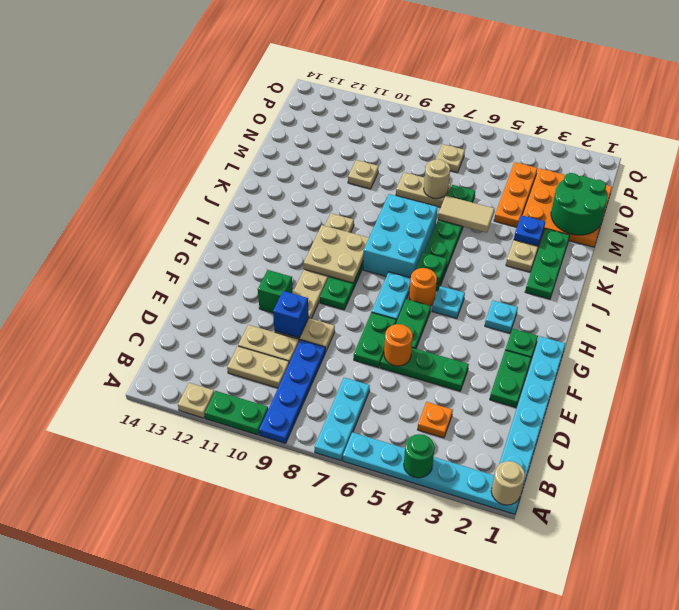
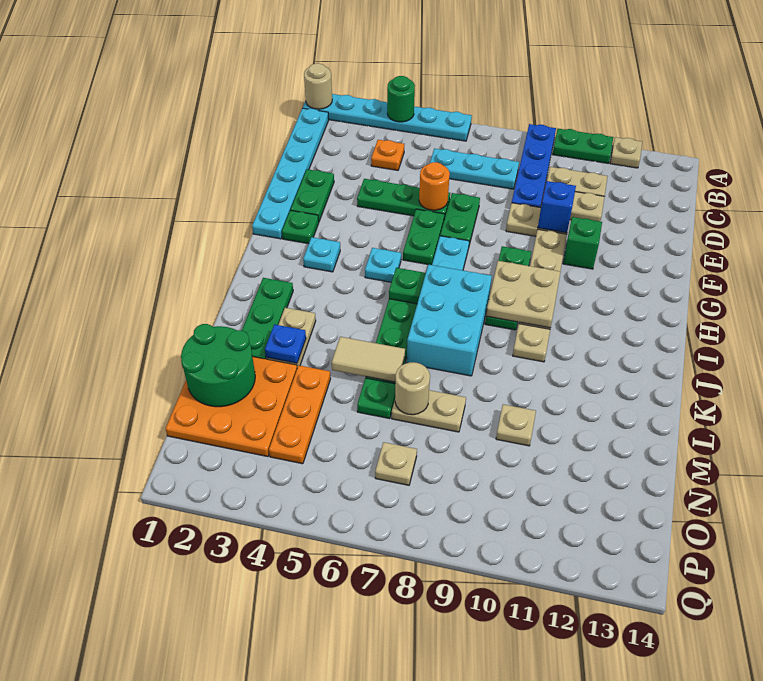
cyan 1x3 plate [315,378,370,461] -> cyan 1x3 plate turned to [430,149,519,189]
orange 1x1 round brick [409,268,437,306] -> none

